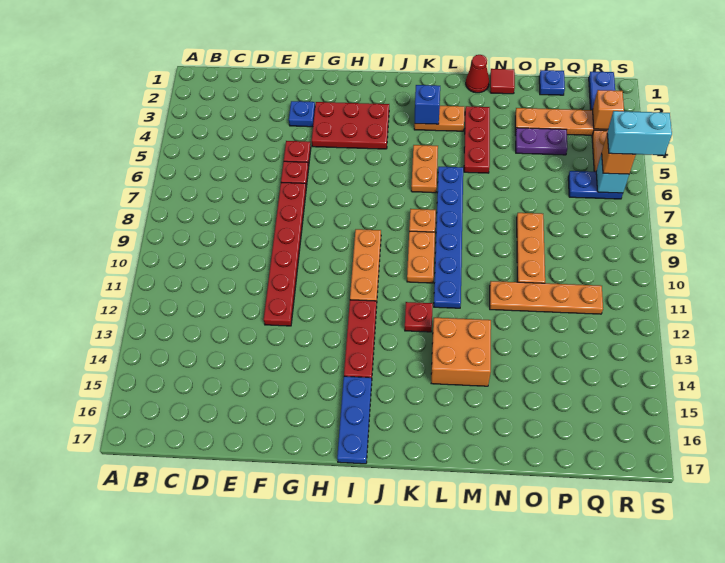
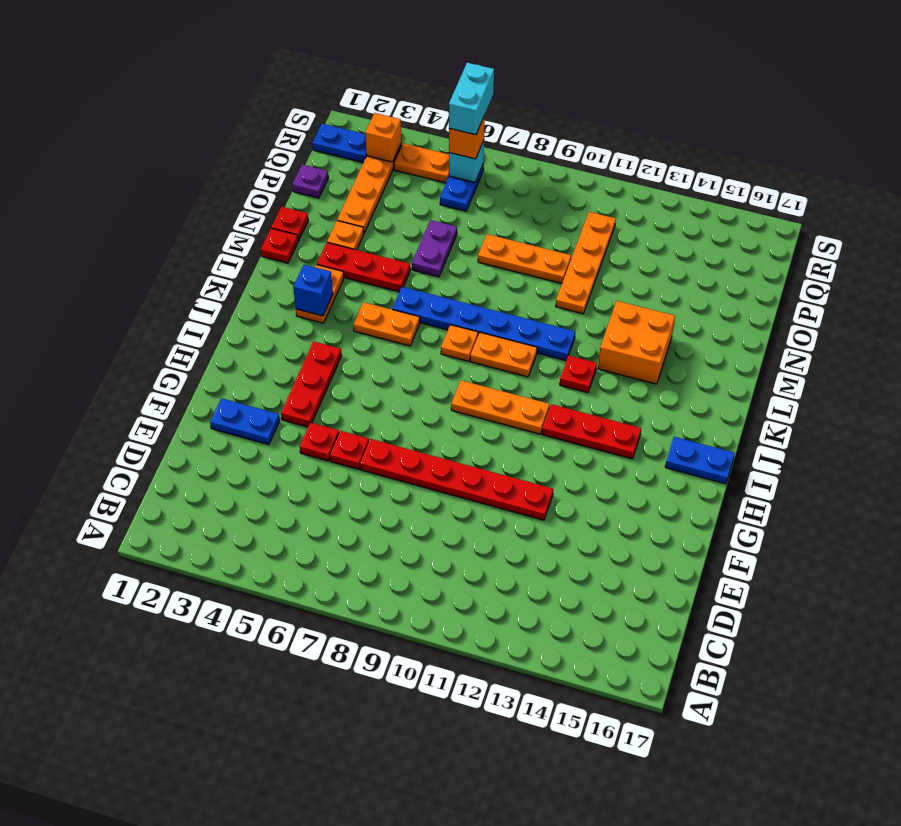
blue 1x1 plate [289,101,315,127] -> blue 1x2 plate [210,398,280,445]
red 2x3 plate [312,102,389,149] -> red 1x3 plate [281,341,342,427]
blue 1x3 plate [337,376,372,464] -> blue 1x2 plate [665,437,735,484]
red 1x1 cone [466,55,489,93] -> red 1x1 plate [261,228,298,263]
red 1x1 tile [490,69,515,94] -> red 1x1 plate [271,207,308,241]
none -> orange 1x1 plate [327,221,364,250]
purple 1x2 plate [515,128,568,155] -> purple 1x2 plate moved to [412,220,457,277]
blue 1x1 plate [539,70,565,95] -> purple 1x1 plate [292,164,328,198]

